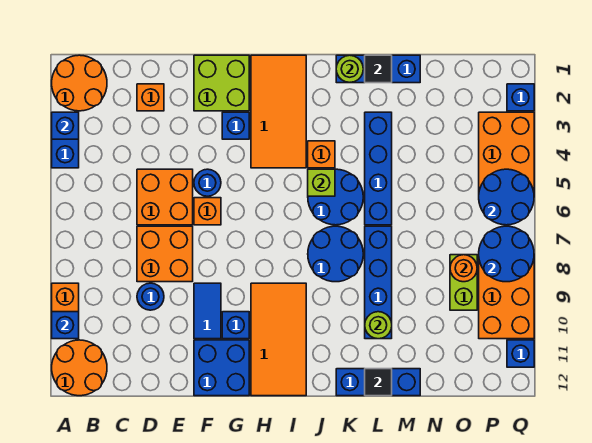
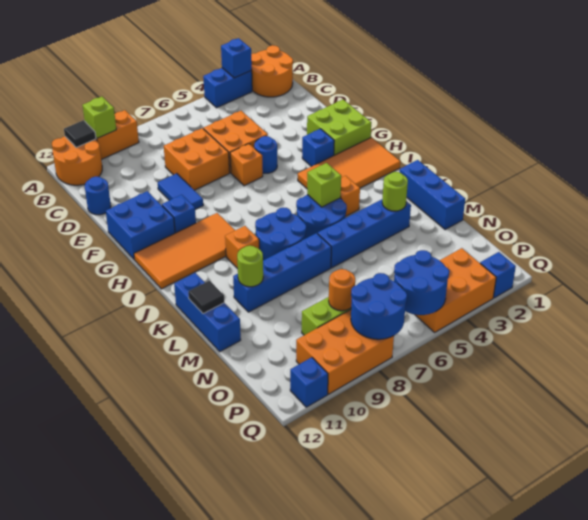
blue 1x1 brick [52,312,79,339] -> lime 1x1 brick [83,97,116,138]
orange 1x1 brick [137,84,164,111] -> orange 1x1 brick moved to [225,226,259,269]
blue 1x1 round brick [137,283,164,310] -> blue 1x1 round brick moved to [85,177,111,215]
blue 1x2 tile [194,283,221,339] -> blue 1x2 tile turned to [158,173,203,209]
lime 1x1 round brick [336,55,363,83] -> lime 1x1 round brick moved to [382,172,408,211]
black 1x1 tile [365,55,392,83] -> black 1x1 tile moved to [64,120,96,148]

